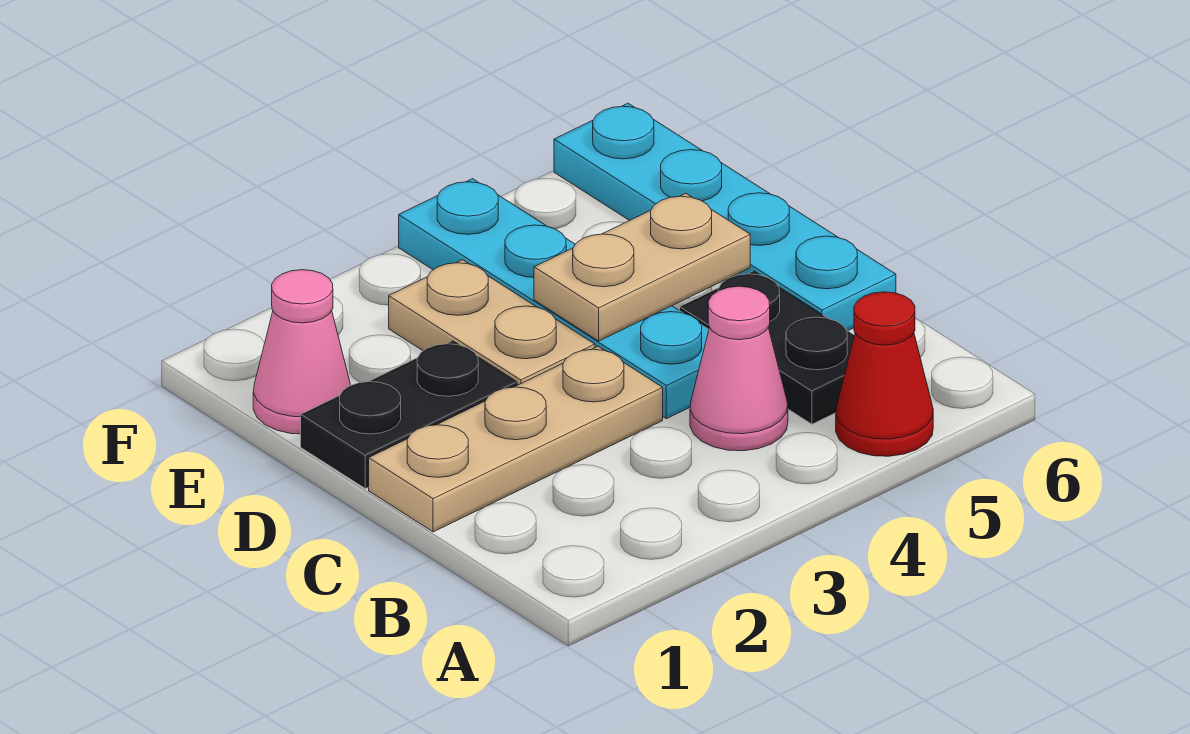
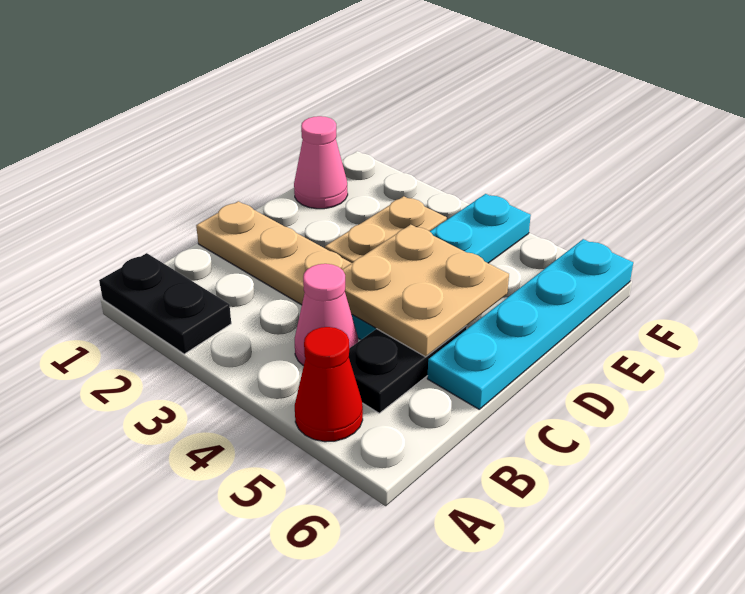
black 1x2 plate [301,341,517,489] -> black 1x2 plate moved to [99,253,231,354]
tan 1x2 plate [534,193,750,341] -> tan 2x2 plate [342,225,509,357]

